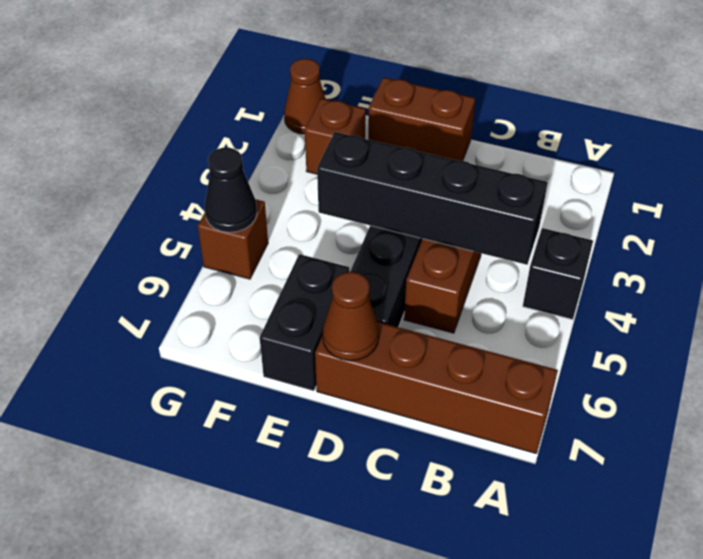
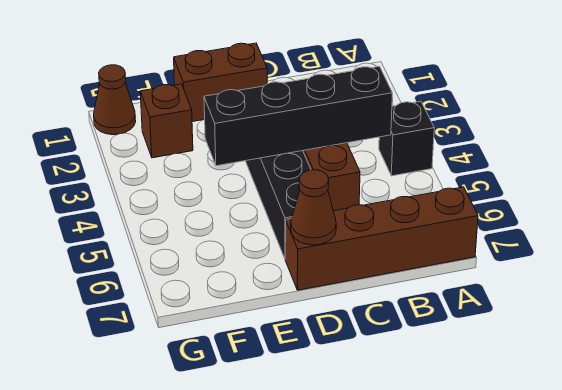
black 1x2 brick [260,254,349,391] -> none
brown 1x1 brick [198,200,268,279] -> none
black 1x1 cone [205,148,257,232] -> none

